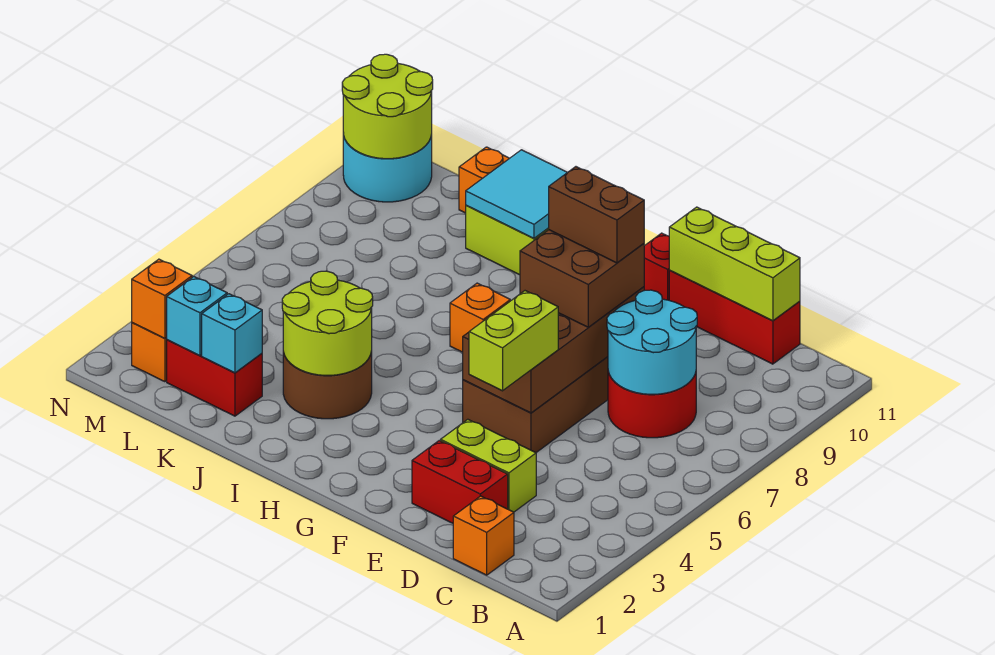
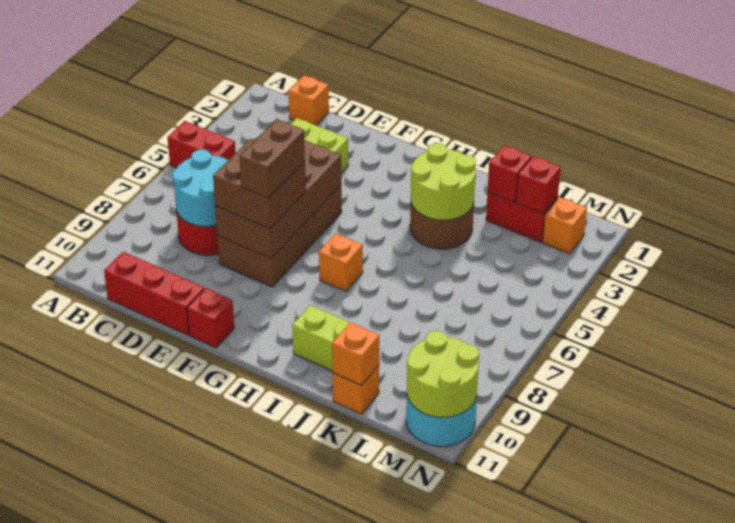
lime 1x3 brick [669,207,800,321] -> none
red 1x2 brick [412,441,508,523] -> red 1x2 brick moved to [167,121,236,168]
lime 1x2 brick [469,291,558,391] -> none
brown 1x2 brick [549,167,644,263] -> brown 1x2 brick turned to [239,119,305,198]
cyan 2x2 tile [466,150,567,238] -> none
cyan 1x1 brick [202,294,262,373] -> red 1x1 brick [488,145,531,202]
cyan 1x1 brick [166,277,227,356] -> red 1x1 brick [516,156,561,214]
orange 1x1 brick [132,259,192,338] -> orange 1x1 brick moved to [332,322,379,385]

